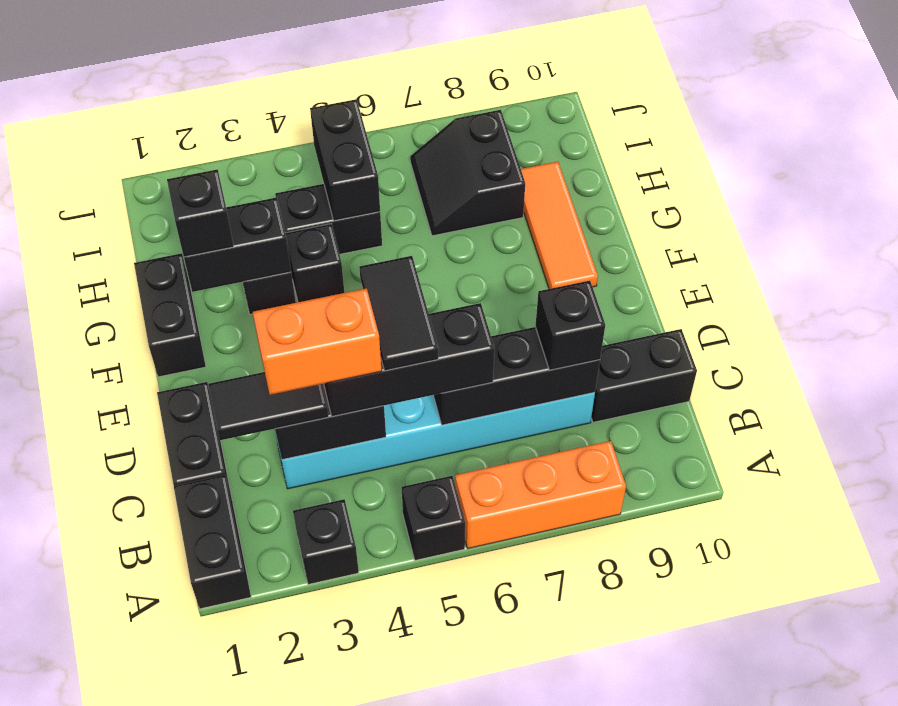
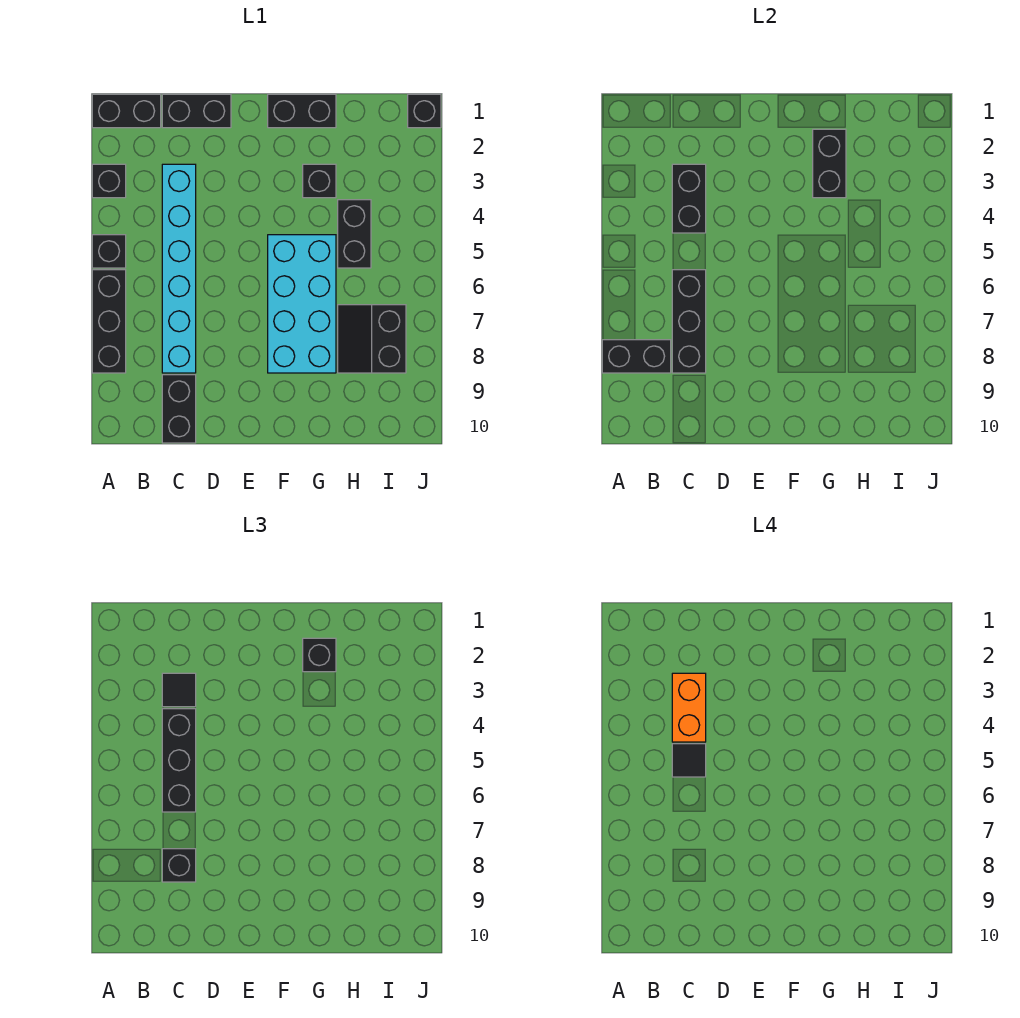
orange 1x3 brick [455,441,626,549] -> black 1x3 brick [92,270,126,373]
black 1x2 tile [208,372,329,440] -> black 1x1 tile [162,673,196,707]
black 1x2 tile [359,256,438,371] -> black 1x1 tile [672,744,706,777]
none -> cyan 2x4 brick [268,235,336,373]
orange 1x3 tile [521,162,598,289] -> none
black 1x1 brick [285,224,344,302] -> black 1x1 brick moved to [408,94,441,128]
black 1x2 brick [310,99,380,221] -> black 1x2 brick moved to [602,340,671,373]
black 2x2 slope [410,110,525,236] -> black 2x2 slope turned to [338,305,406,373]

